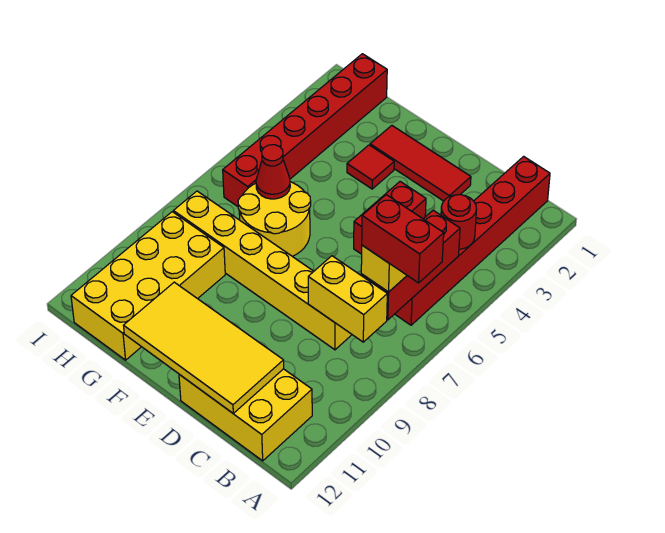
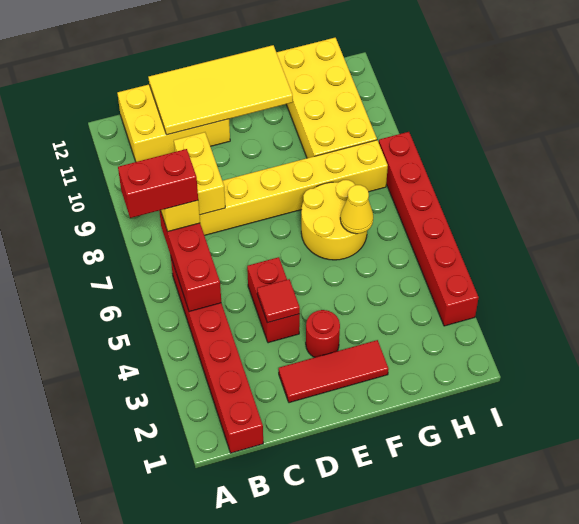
red 1x1 round brick [441,195,477,249] -> red 1x1 round brick moved to [306,310,340,357]
yellow 1x2 brick [308,256,387,342] -> yellow 1x2 brick turned to [174,132,225,215]
red 1x1 tile [347,145,394,189] -> red 1x1 tile moved to [257,279,300,323]
red 1x1 cone [256,145,290,199] -> yellow 1x1 cone [340,185,373,234]
red 1x6 brick [223,54,387,206] -> red 1x6 brick moved to [379,132,479,326]

